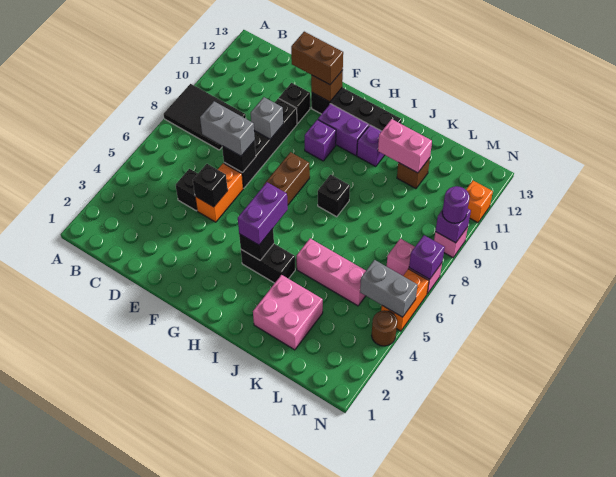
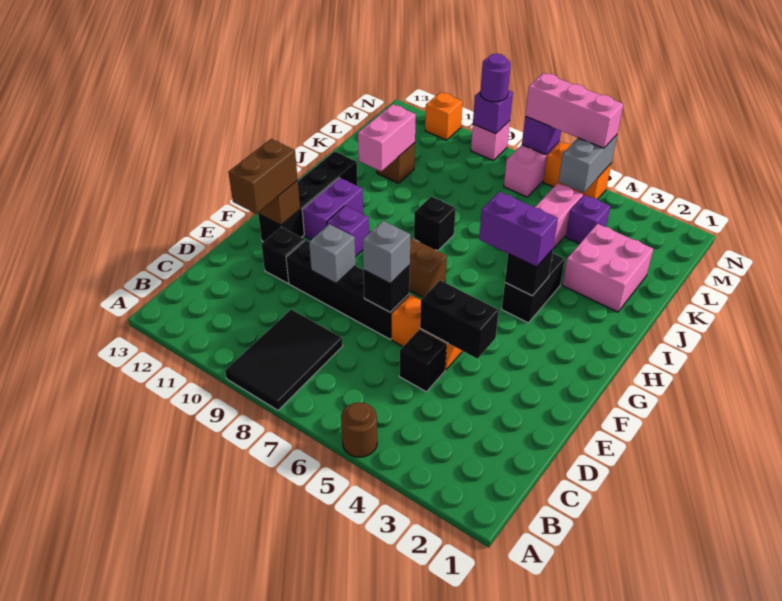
grey 1x2 brick [200,101,255,156] -> grey 1x1 brick [363,221,410,284]
black 1x1 brick [193,164,228,207] -> black 1x2 brick [420,280,499,359]
purple 1x1 brick [357,125,385,167] -> purple 1x1 brick moved to [566,195,610,244]
brown 1x1 round brick [372,310,397,346] -> brown 1x1 round brick moved to [341,402,377,457]
none -> pink 1x3 brick [525,73,623,148]

